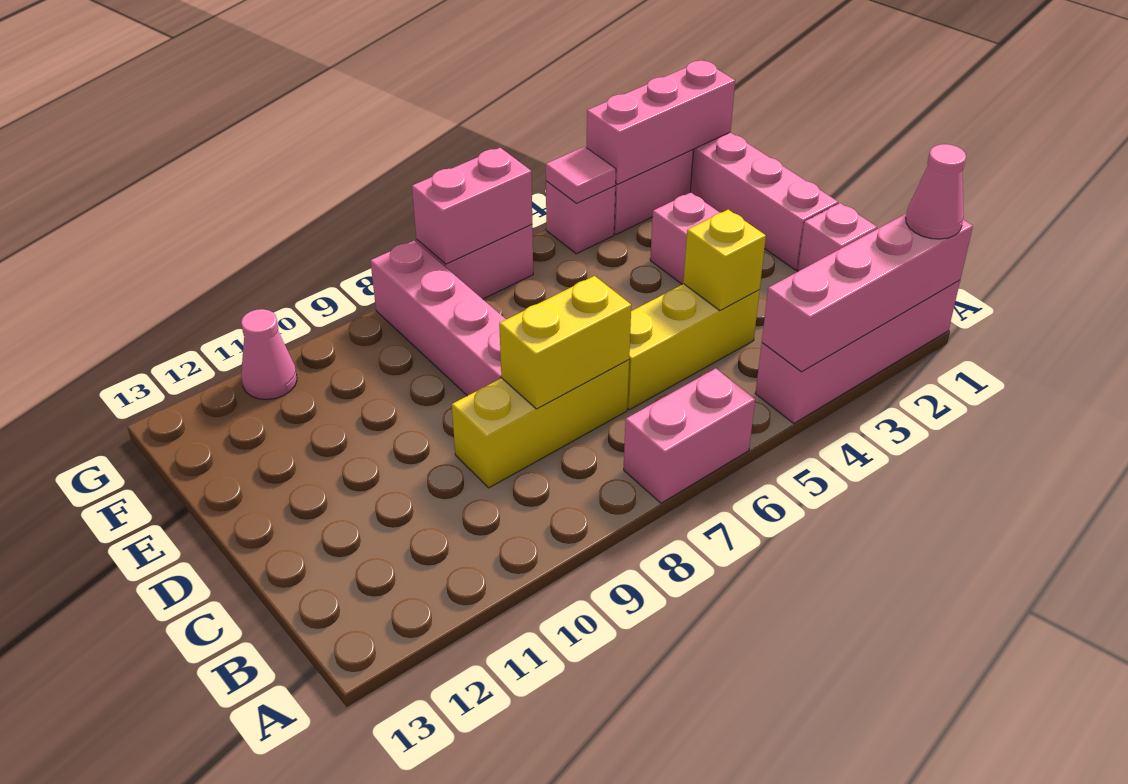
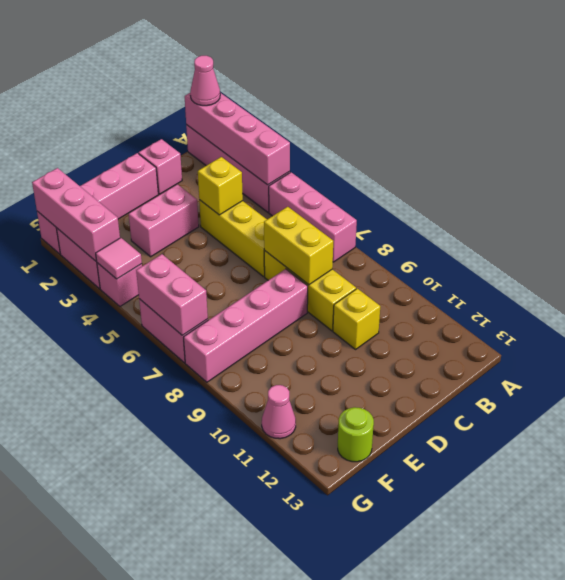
pink 1x2 brick [624,368,755,503] -> pink 1x3 brick [269,172,357,262]
none -> yellow 1x1 brick [333,288,380,349]
none -> lime 1x1 round brick [338,407,374,462]

